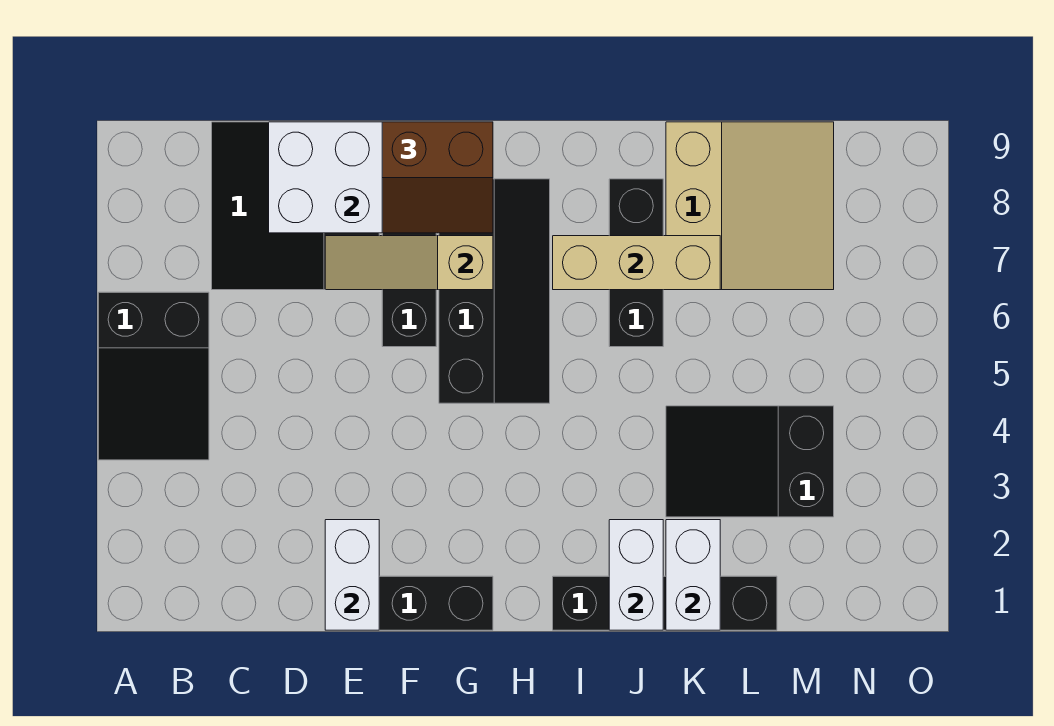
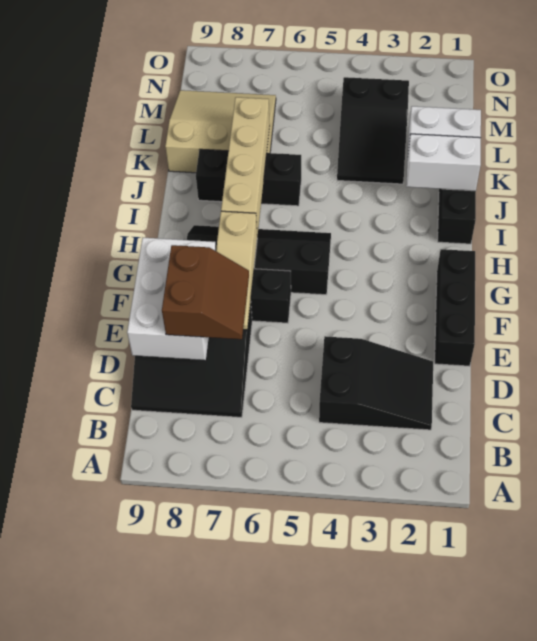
black 2x3 slope [98,292,209,460] -> black 2x3 slope moved to [319,336,433,430]
white 1x2 brick [325,520,379,630] -> none
brown 2x2 slope [382,122,493,233] -> brown 2x2 slope moved to [162,245,249,339]
tan 1x3 brick [553,236,720,290] -> tan 1x4 brick [221,97,270,237]

